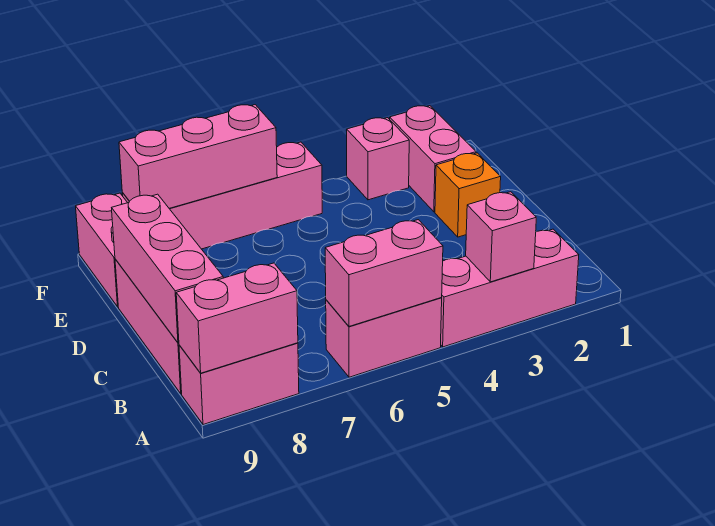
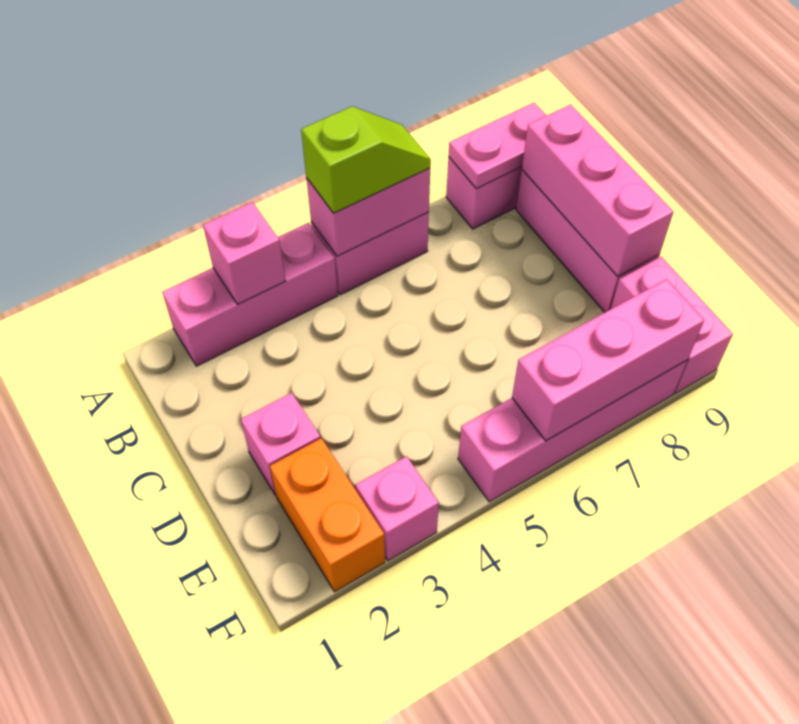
none -> lime 1x2 slope [301,106,431,213]
pink 1x2 brick [176,263,298,373] -> pink 1x2 plate [448,102,547,188]
orange 1x1 brick [435,153,501,237] -> pink 1x1 brick [241,393,321,495]
pink 1x2 brick [390,106,476,212] -> orange 1x2 brick [270,438,385,592]

